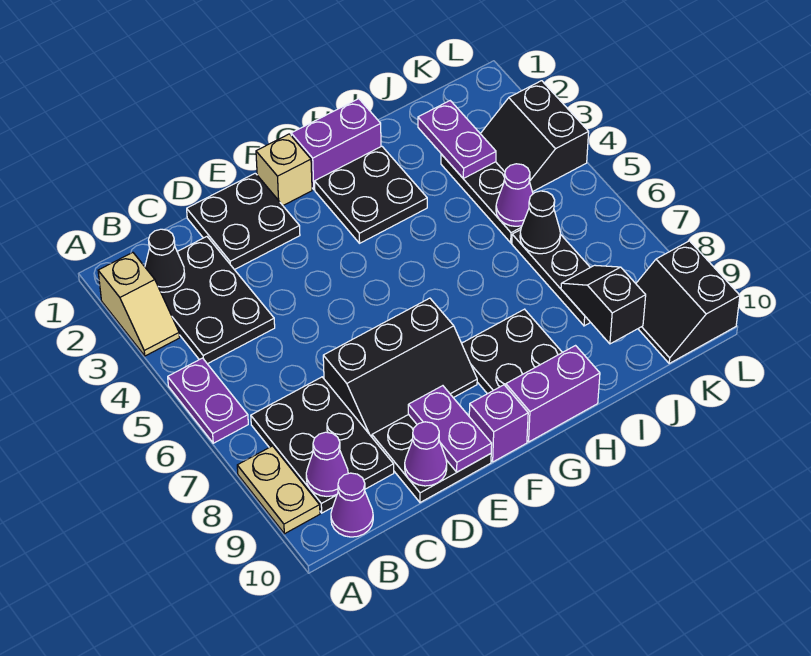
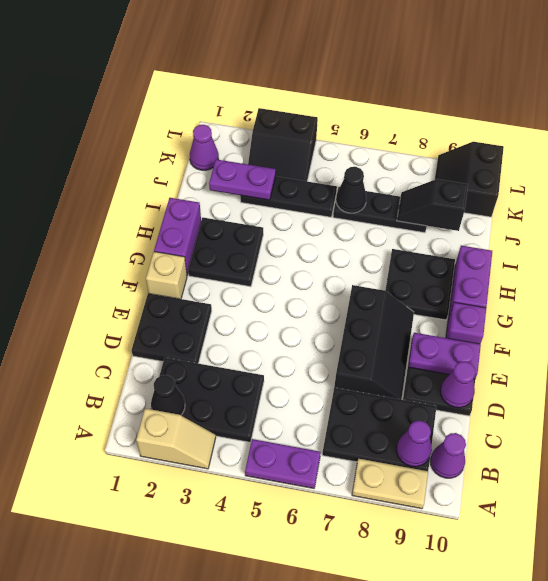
purple 1x1 cone [496,164,533,226] -> purple 1x1 cone moved to [190,125,219,170]
black 2x2 slope [636,241,740,363] -> black 2x2 slope turned to [435,142,504,217]

